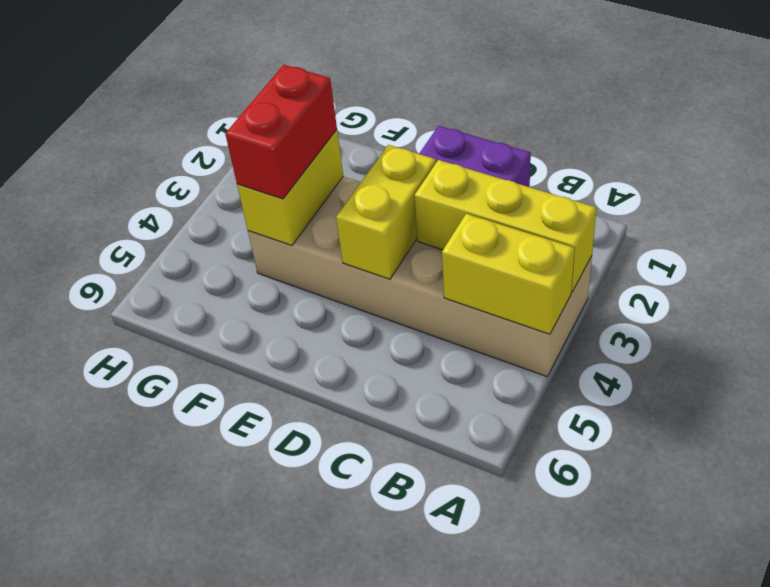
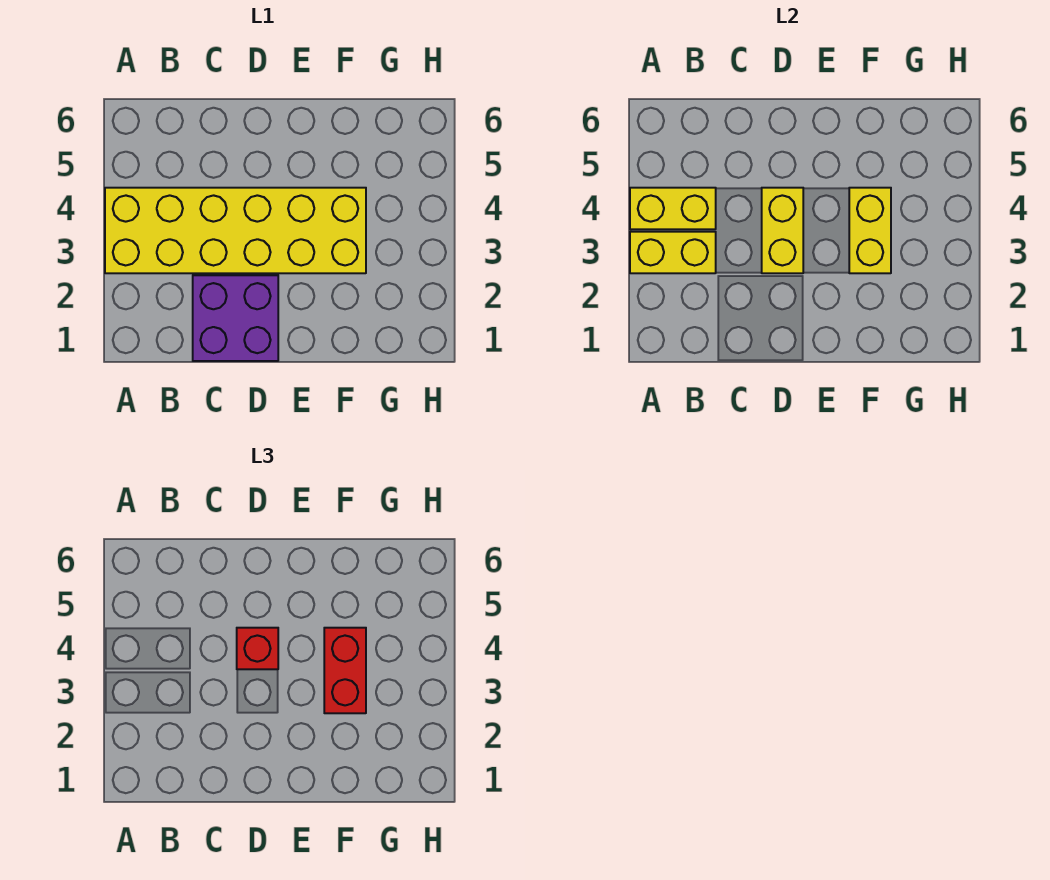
tan 2x6 brick [248,177,592,377] -> yellow 2x6 brick [105,188,366,273]
yellow 1x3 brick [414,160,597,292] -> yellow 1x2 brick [630,232,716,273]
none -> red 1x1 brick [237,628,278,669]

